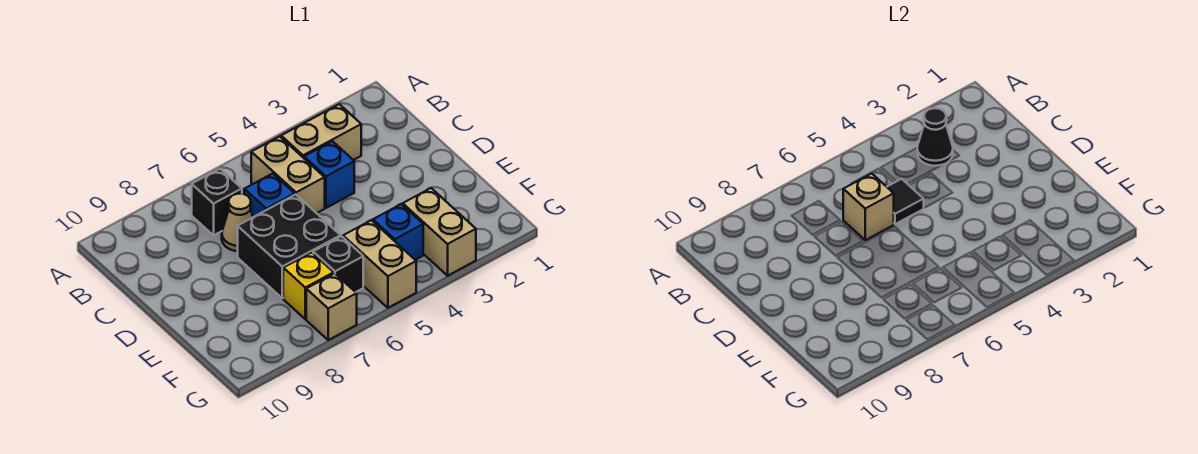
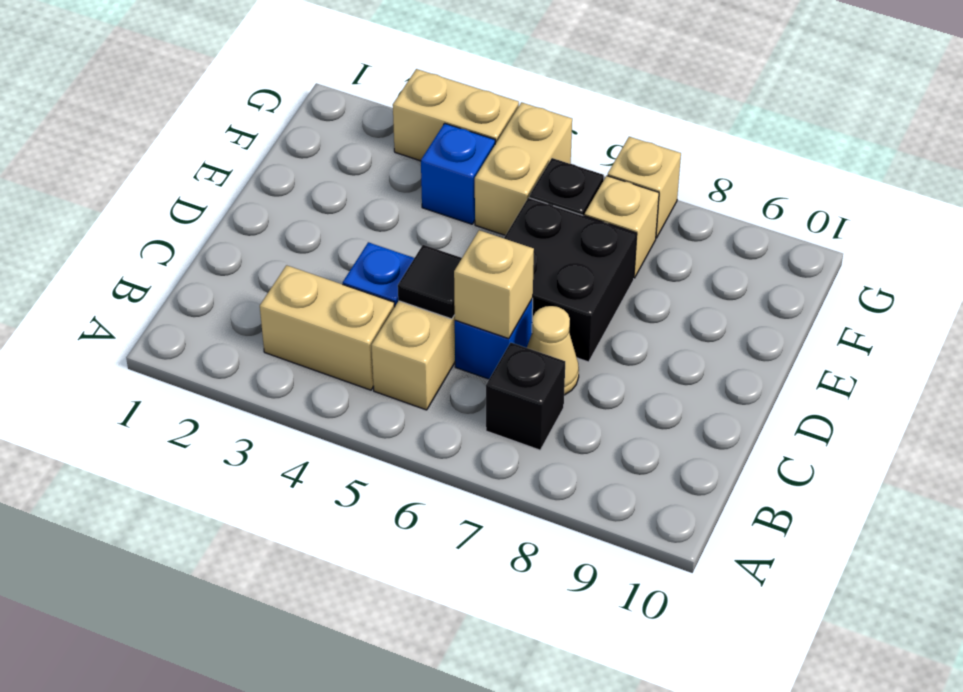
black 1x1 cone [917,108,953,166] -> none
tan 1x2 brick [403,188,476,276] -> tan 1x2 brick turned to [393,69,519,161]
yellow 1x1 brick [283,252,334,319] -> tan 1x1 brick [584,176,659,278]

